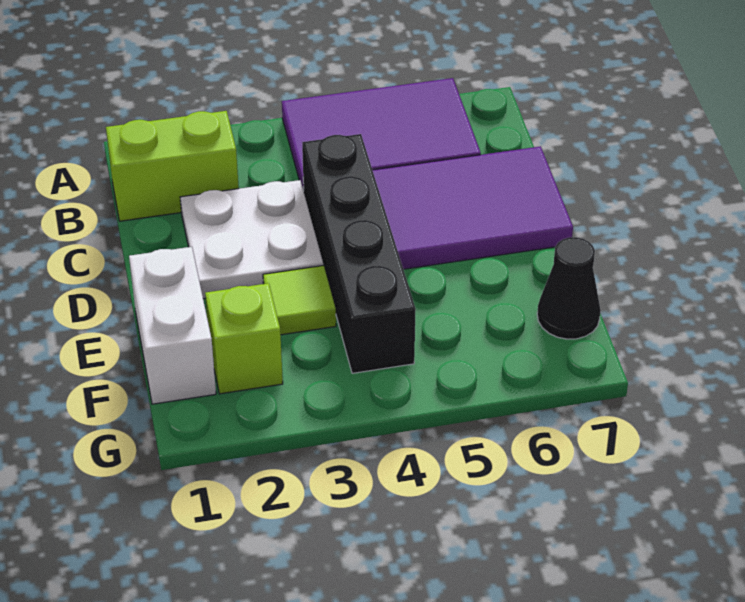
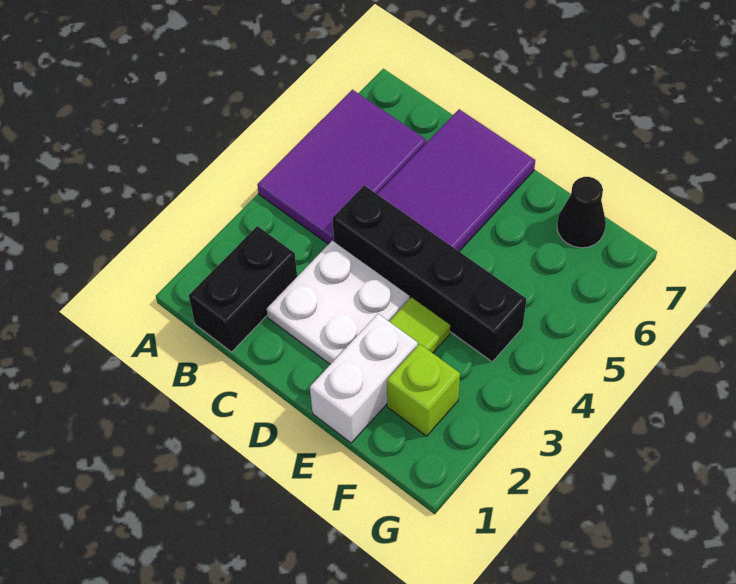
lime 1x2 brick [106,111,239,221] -> black 1x2 brick [189,226,297,352]
white 1x2 brick [129,247,216,404] -> white 1x2 brick turned to [310,314,418,443]

